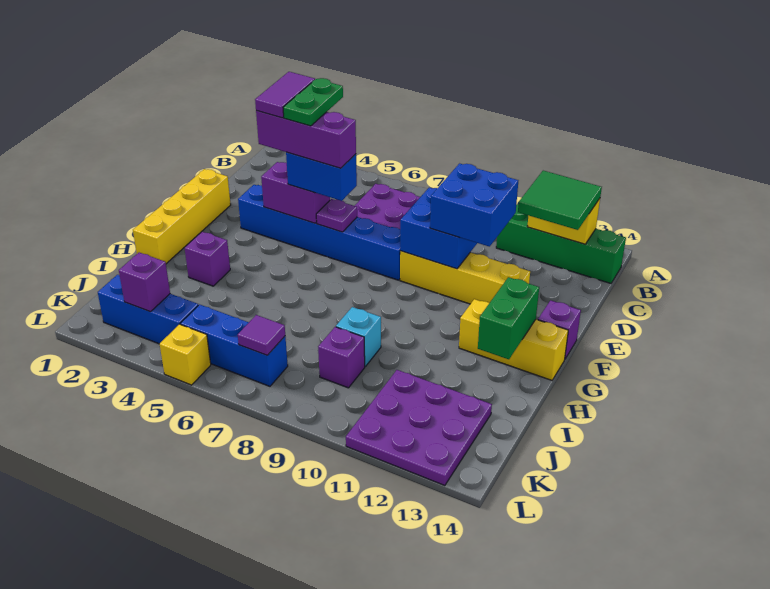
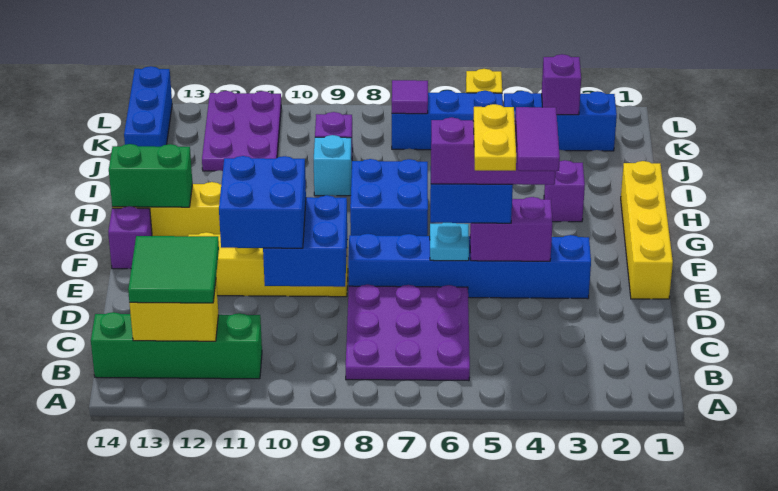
green 1x2 plate [283,78,343,126] -> yellow 1x2 plate [473,104,516,171]
purple 1x1 plate [316,199,357,232] -> cyan 1x1 plate [430,223,469,261]
none -> blue 2x2 brick [350,159,428,236]
green 1x2 brick [478,277,539,359] -> green 1x2 brick turned to [109,144,192,207]
purple 3x3 plate [346,370,492,486] -> purple 2x3 plate [202,91,281,171]
none -> blue 1x3 brick [124,66,172,147]

